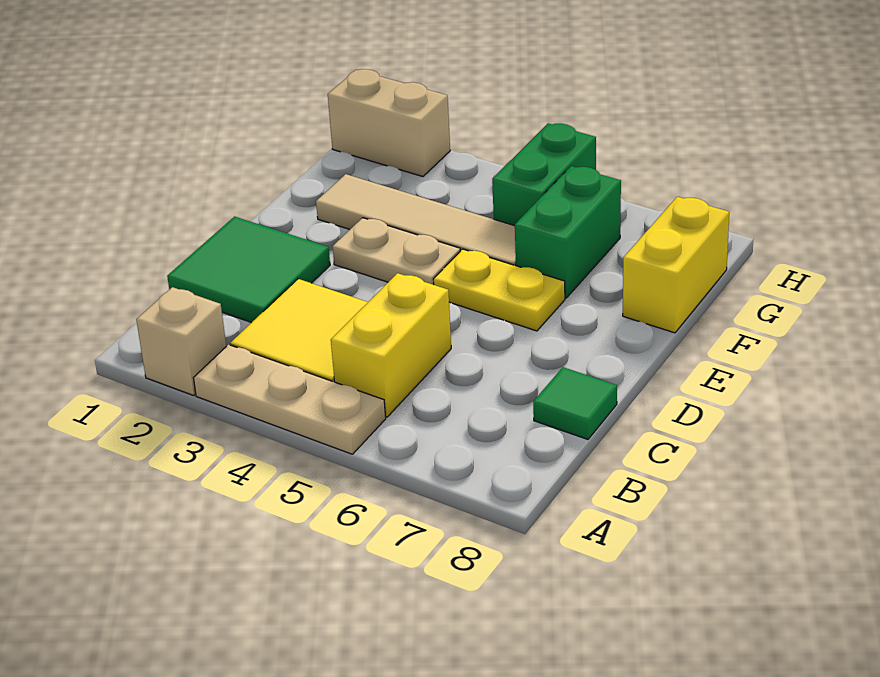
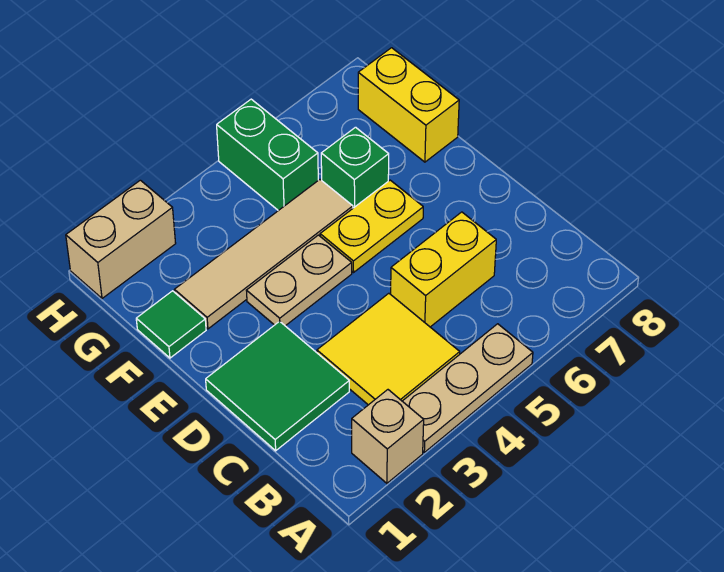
yellow 1x2 brick [331,273,451,417] -> yellow 1x2 brick turned to [391,212,496,327]
green 1x1 tile [533,367,617,439] -> green 1x1 tile moved to [136,291,206,358]
green 1x2 brick [515,166,621,298] -> green 1x1 brick [321,127,389,208]

